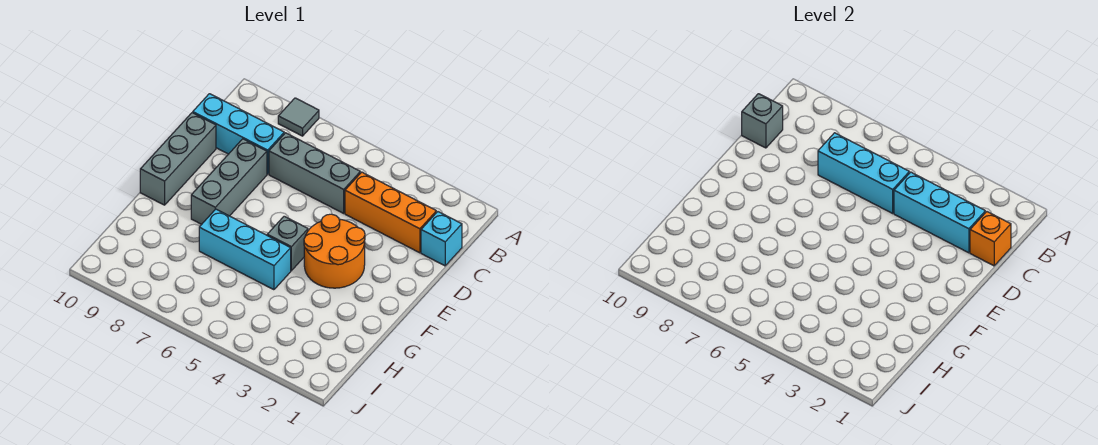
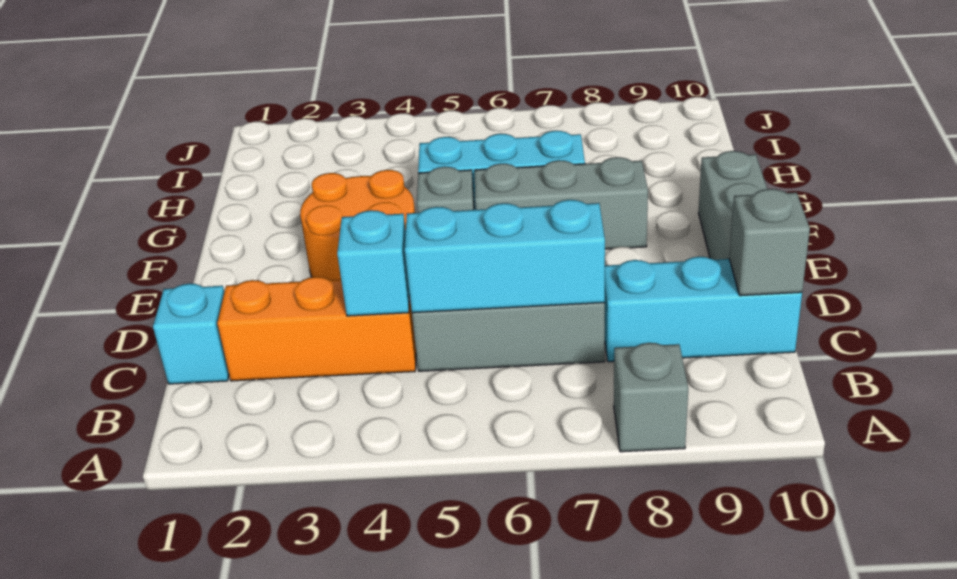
grey 1x1 tile [278,98,319,136] -> grey 1x1 brick [614,343,688,452]
orange 1x1 brick [970,212,1011,266] -> none
cyan 1x3 brick [894,172,985,253] -> cyan 1x1 brick [337,210,410,316]
grey 1x3 brick [191,139,267,224] -> grey 1x3 brick turned to [475,157,648,249]

